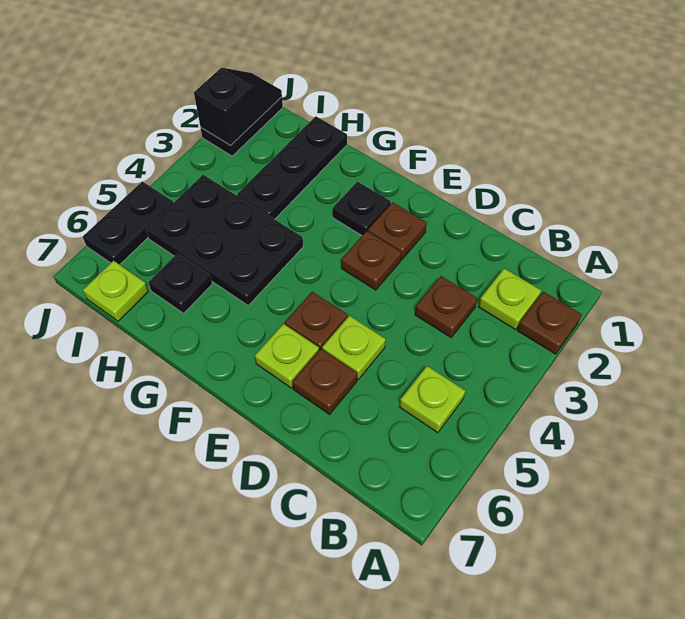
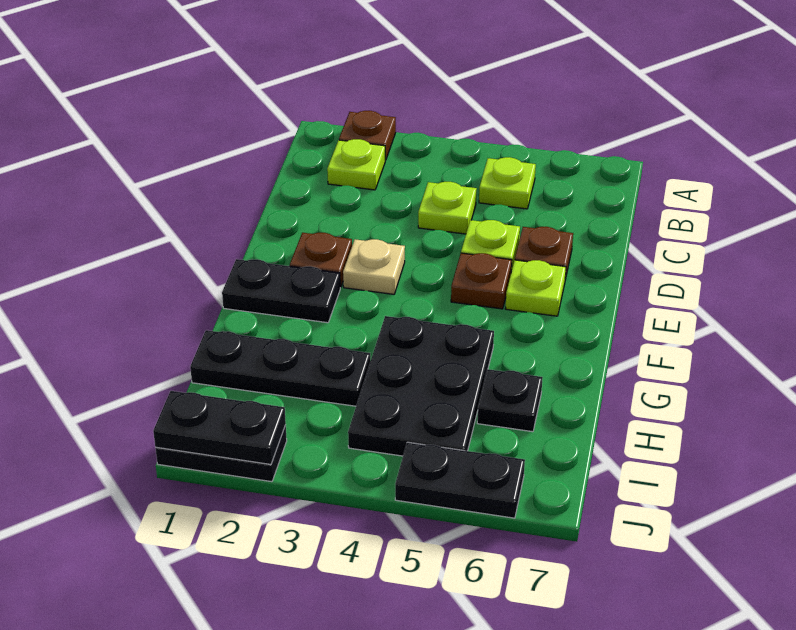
brown 1x1 plate [415,276,477,337] -> none
brown 1x1 plate [341,231,401,290] -> tan 1x1 plate [343,239,405,294]
black 1x1 plate [333,182,391,236] -> black 1x2 plate [222,259,340,323]
lime 1x1 plate [83,261,148,321] -> lime 1x1 plate moved to [418,182,477,234]
black 1x2 slope [194,68,282,145] -> black 1x2 plate [153,391,286,464]

